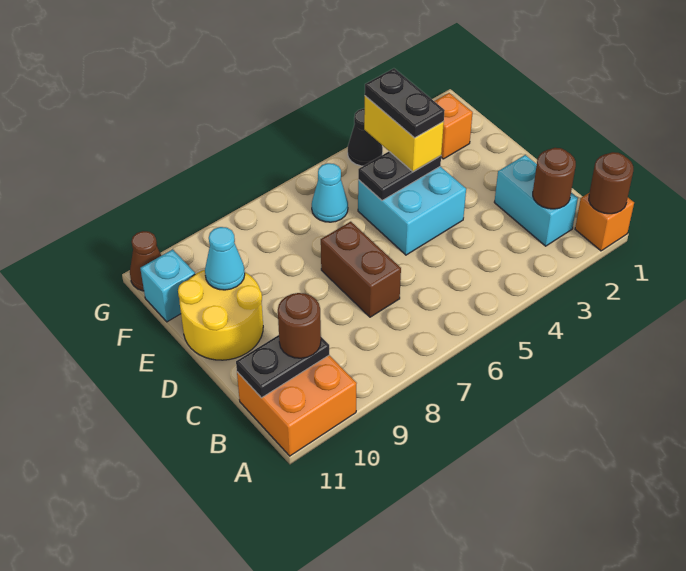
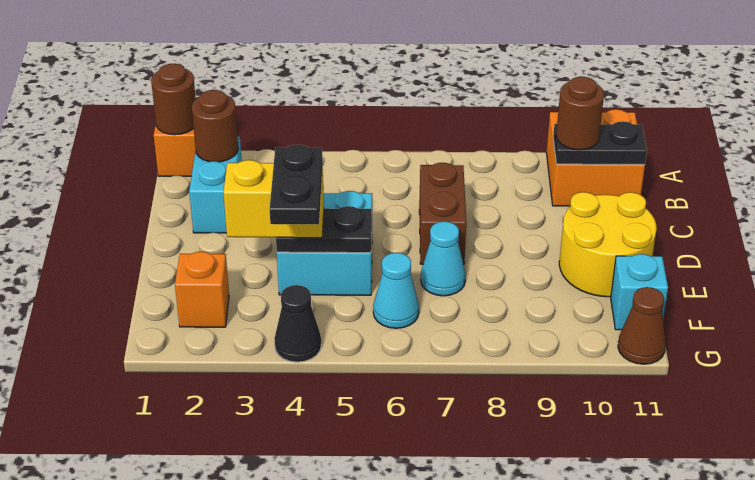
yellow 1x2 brick [364,96,444,172] -> yellow 1x2 brick turned to [223,160,324,238]
cyan 1x1 cone [205,227,245,290] -> cyan 1x1 cone moved to [421,221,466,296]

